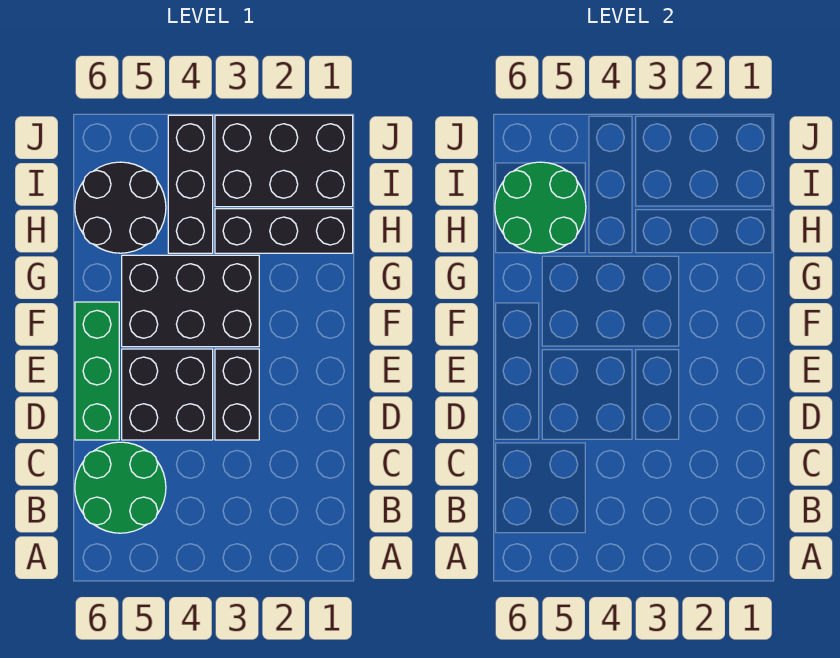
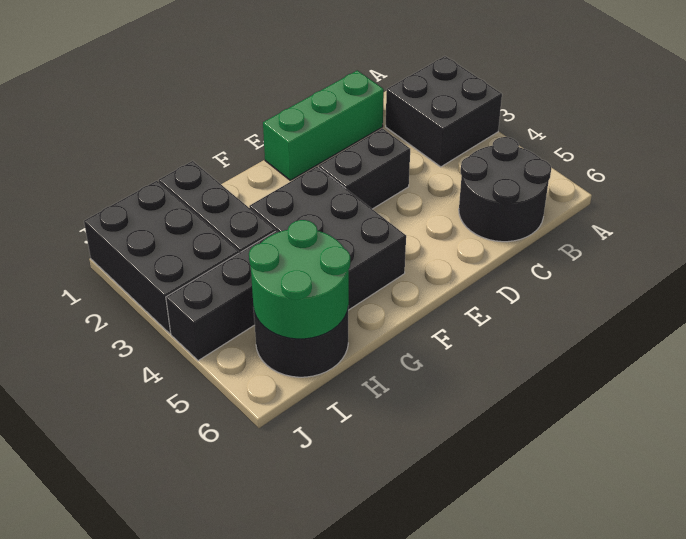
green 2x2 round brick [75,442,166,533] -> black 2x2 round brick [459,137,551,242]
black 2x2 brick [122,349,213,440] -> black 2x2 brick moved to [386,56,502,167]
green 1x3 brick [75,302,119,440] -> green 1x3 brick moved to [263,70,384,180]

